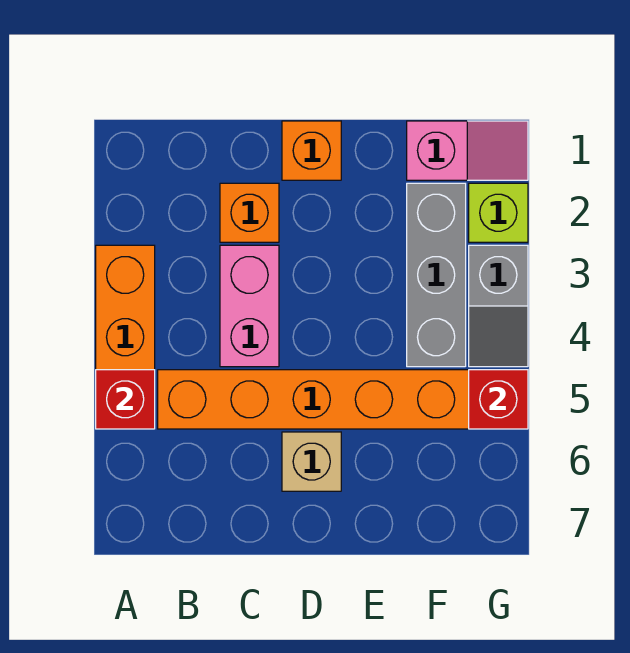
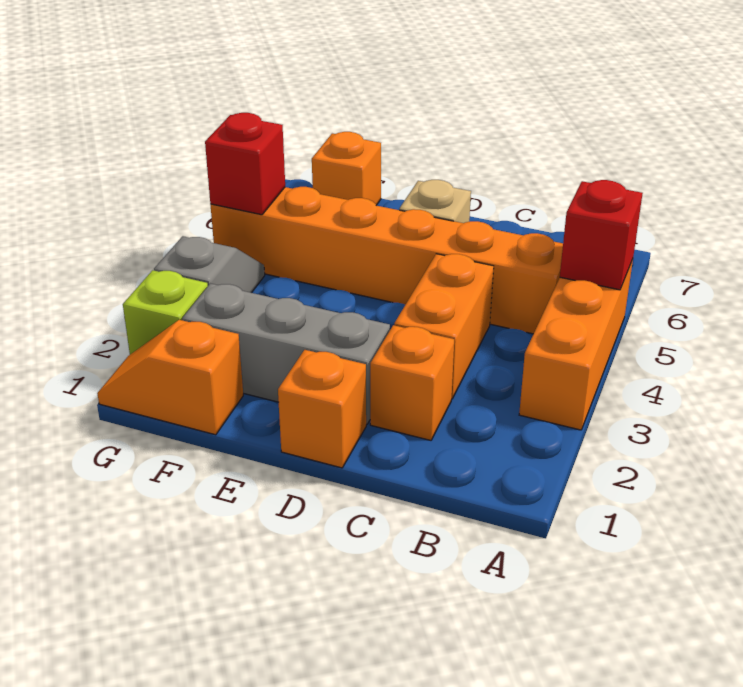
pink 1x2 brick [220,245,279,367] -> orange 1x2 brick [394,254,494,399]
pink 1x2 slope [407,121,528,180] -> orange 1x2 slope [97,320,243,435]
grey 1x3 brick [407,183,466,367] -> grey 1x3 brick turned to [182,284,390,424]
none -> orange 1x1 brick [312,132,381,205]

